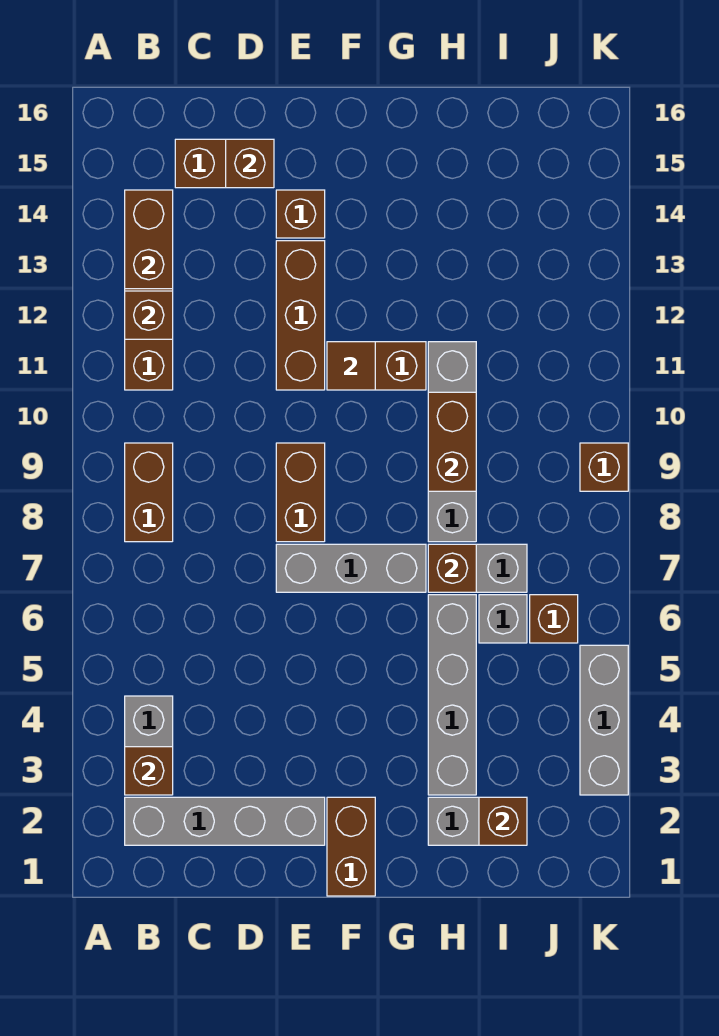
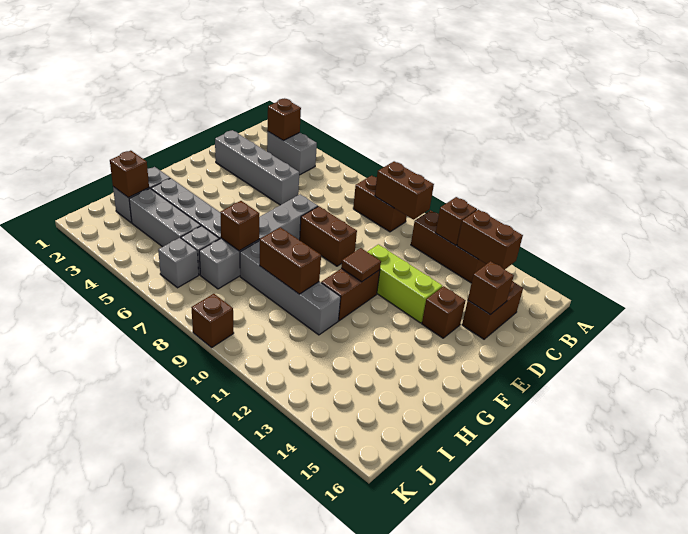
grey 1x4 brick [125,797,325,845] -> grey 1x4 brick turned to [215,130,299,205]
brown 1x3 brick [276,241,325,390] -> lime 1x3 brick [367,244,442,323]
brown 1x2 brick [327,797,375,896] -> brown 1x2 brick moved to [375,161,434,220]
brown 1x1 brick [530,595,578,643] -> grey 1x1 brick [158,238,199,288]
grey 1x3 brick [580,645,628,795] -> grey 1x3 brick moved to [129,189,201,247]

